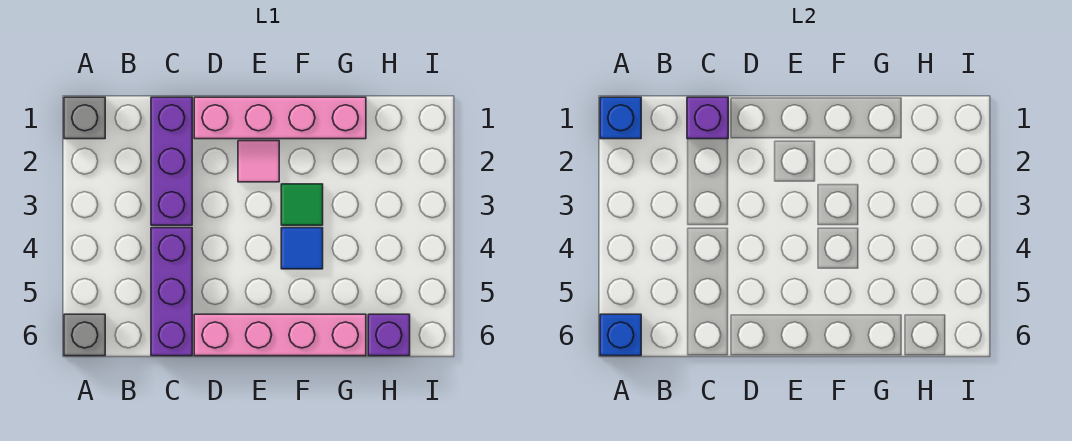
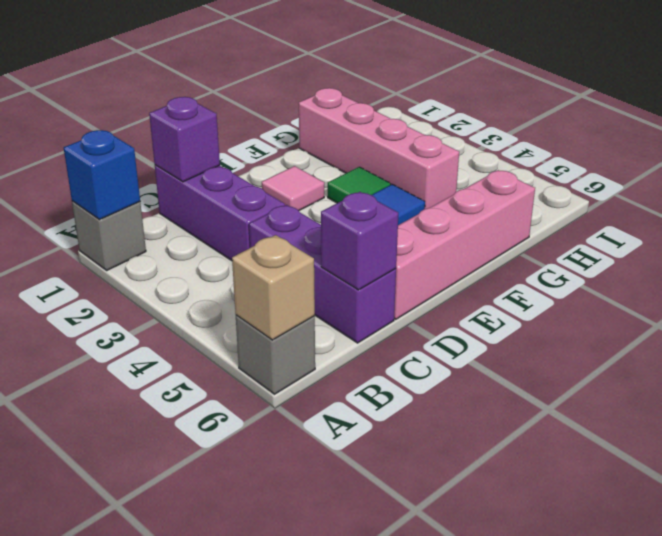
blue 1x1 brick [600,314,641,356] -> tan 1x1 brick [232,235,315,340]
pink 1x4 brick [194,97,366,139] -> pink 1x4 brick turned to [299,88,459,209]
purple 1x1 brick [368,314,410,356] -> purple 1x1 brick moved to [321,192,398,290]

